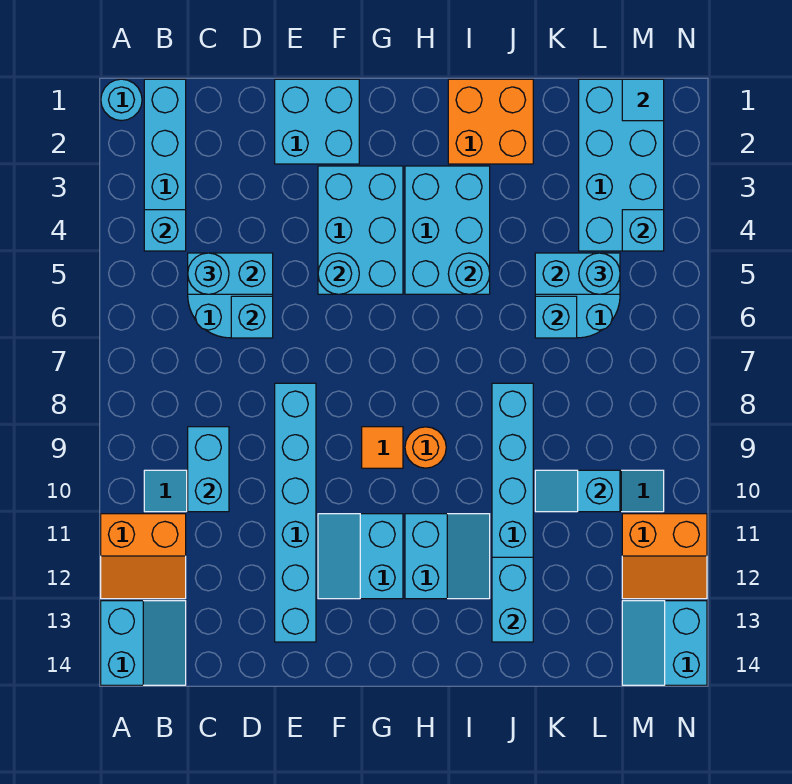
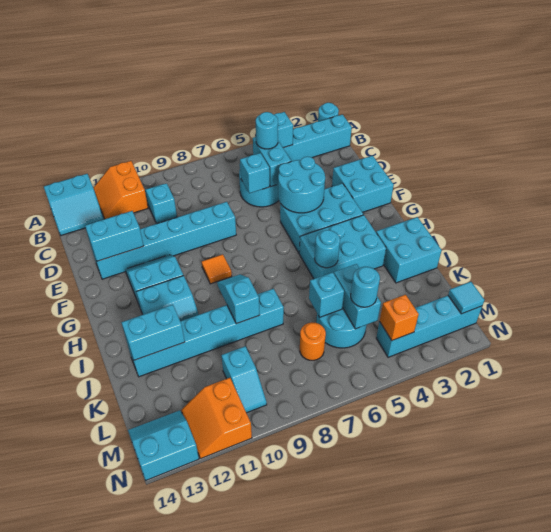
cyan 1x2 brick [188,427,229,512] -> cyan 1x2 brick moved to [85,211,143,261]
cyan 1x1 round brick [318,253,359,294] -> cyan 2x2 round brick [278,157,325,213]
orange 1x1 round brick [405,427,446,468] -> orange 1x1 round brick moved to [300,322,326,360]
orange 2x2 brick [448,79,533,164] -> cyan 2x2 brick [376,217,442,283]
cyan 1x2 slope [535,470,620,512] -> cyan 1x2 slope moved to [217,274,259,324]
cyan 2x4 brick [579,79,664,251] -> cyan 1x4 brick [376,296,482,357]
cyan 1x1 brick [622,210,664,251] -> orange 1x1 brick [380,295,419,340]

